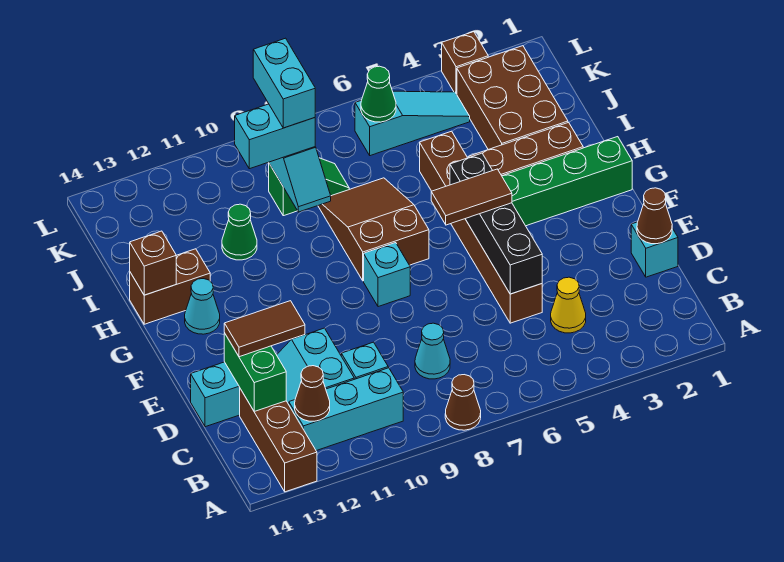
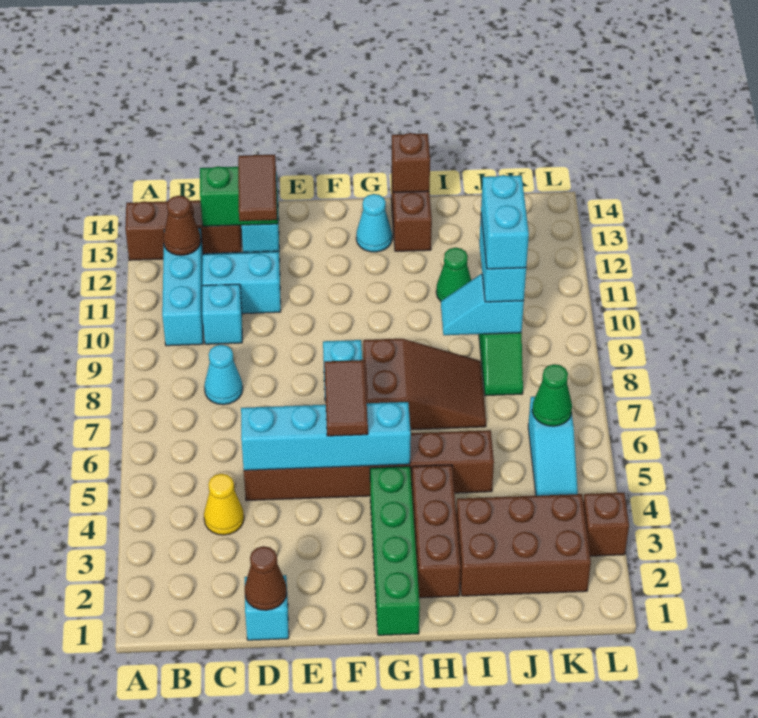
brown 1x1 cone [445,375,481,430] -> none
black 1x4 brick [450,153,542,294] -> cyan 1x4 brick [241,402,411,470]
cyan 1x2 brick [253,38,315,128] -> cyan 1x2 brick turned to [481,175,529,269]

